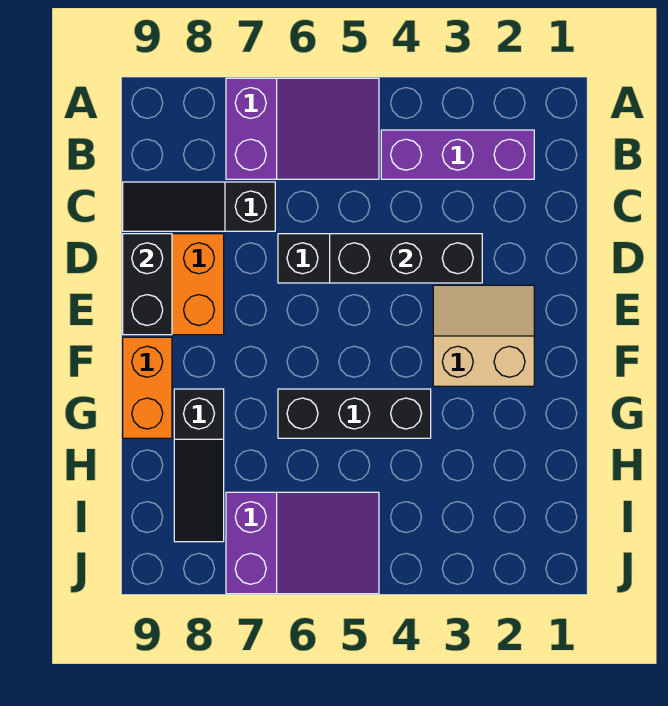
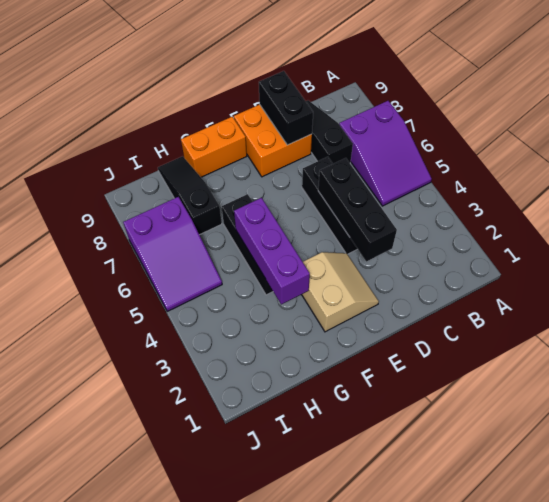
purple 1x3 brick [381,130,534,179] -> purple 1x3 brick moved to [234,198,310,304]
black 1x2 brick [123,234,172,335] -> black 1x2 brick turned to [259,71,313,145]
black 1x3 slope [174,389,224,542] -> black 1x3 slope turned to [158,156,222,235]

